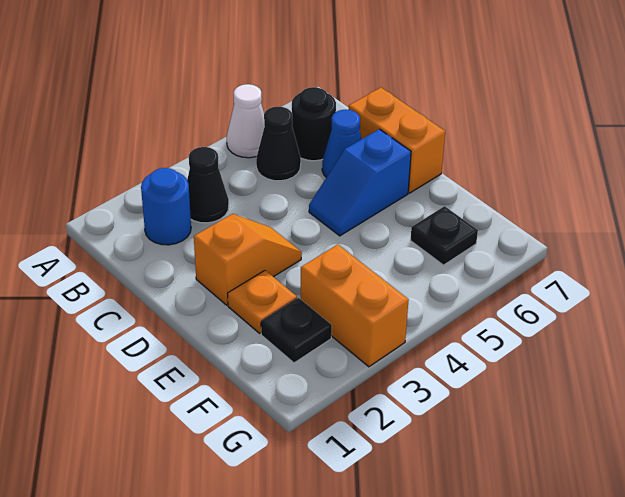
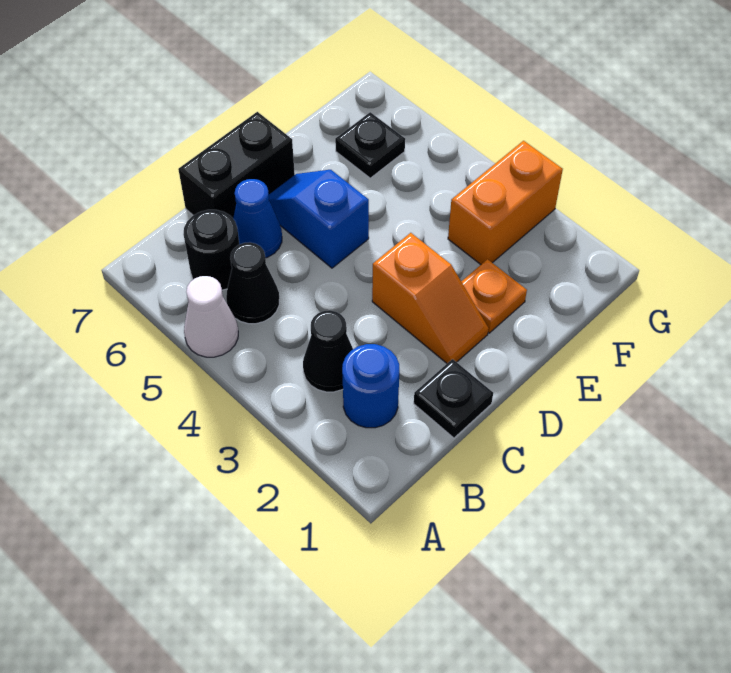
orange 1x2 brick [348,88,445,193] -> black 1x2 brick [178,112,295,218]
orange 1x2 slope [194,214,302,305] -> orange 1x2 slope turned to [372,233,489,363]
blue 1x2 slope [309,129,411,236] -> blue 1x2 slope turned to [269,170,369,268]
black 1x1 plate [261,298,332,363] -> black 1x1 plate moved to [414,359,493,438]

